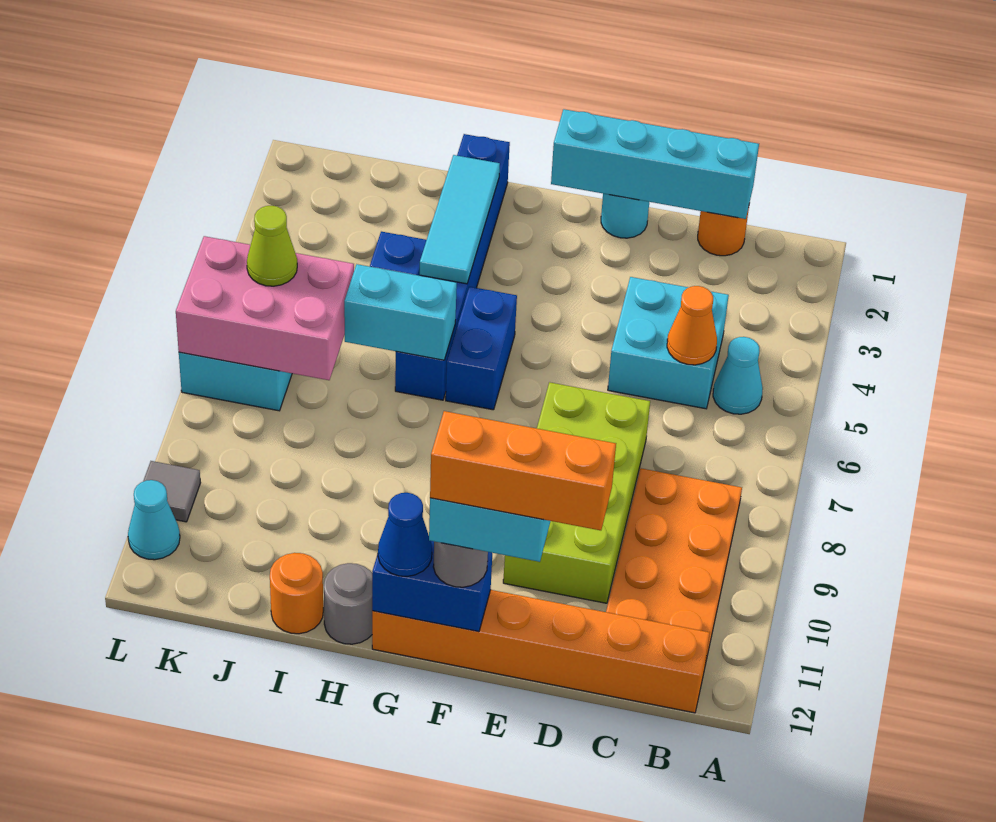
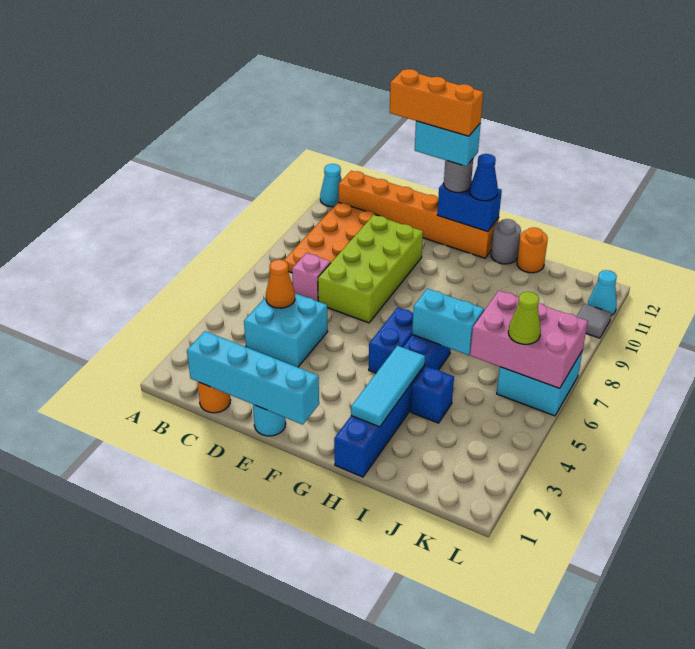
cyan 1x1 cone [713,337,763,414] -> cyan 1x1 cone moved to [320,164,342,207]
none -> pink 1x1 brick [292,253,331,301]

